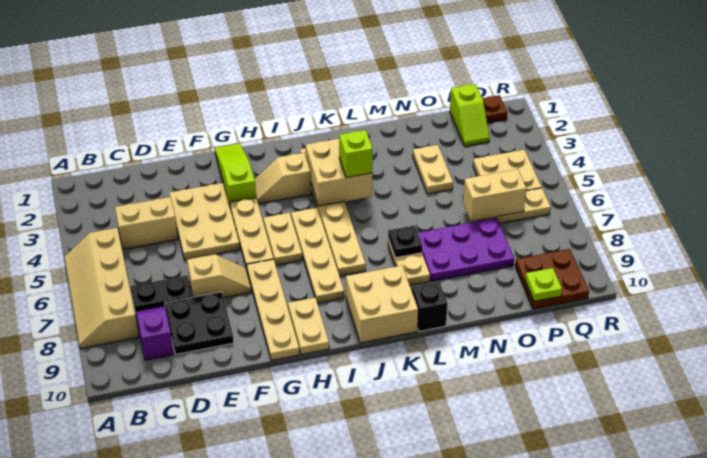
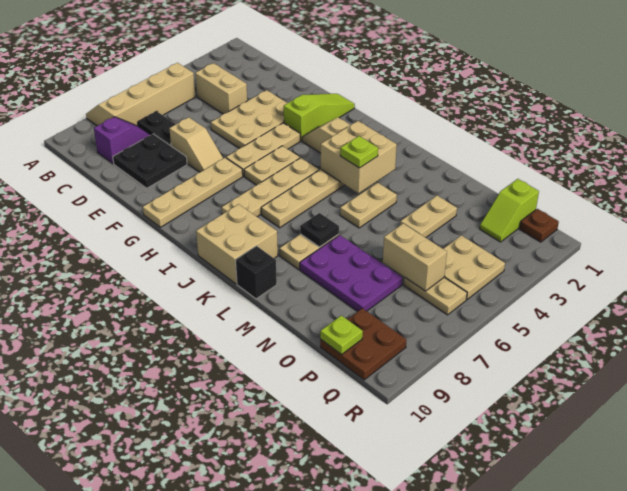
tan 1x2 plate [288,298,329,355] -> tan 1x2 plate moved to [340,183,397,228]
lime 1x1 brick [339,130,373,177] -> lime 1x1 plate [340,136,378,168]

